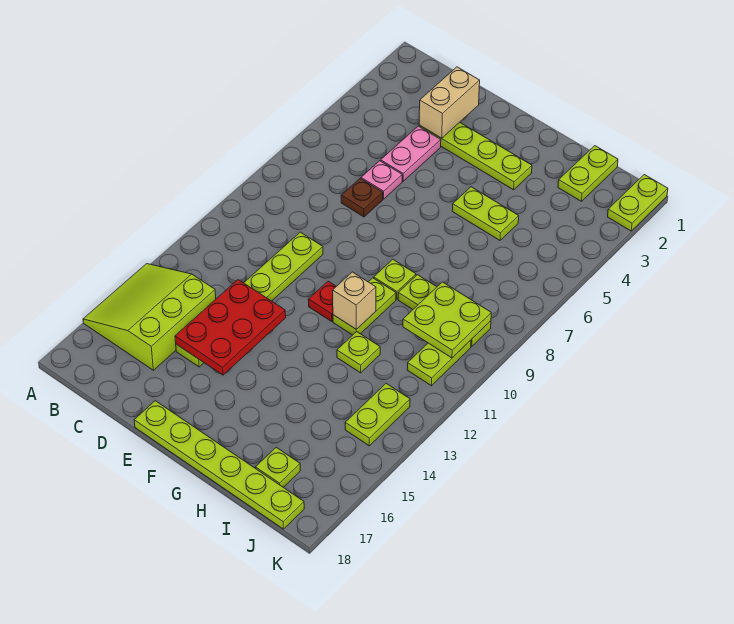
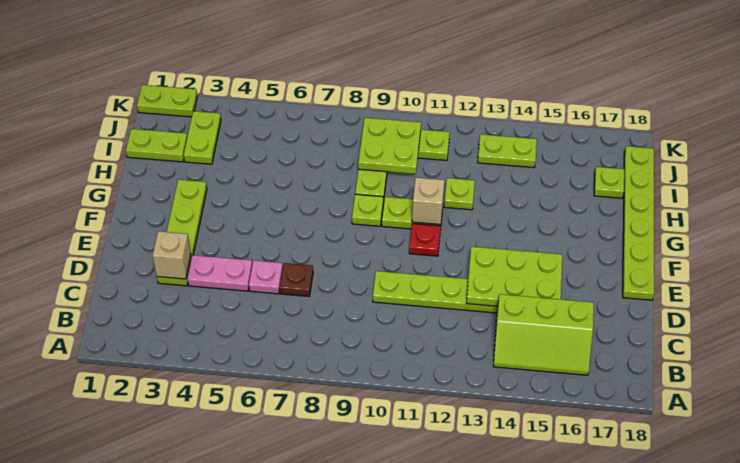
lime 3x3 slope [83,264,216,370] -> lime 2x3 slope [493,294,594,375]
tan 1x2 brick [419,67,480,138] -> tan 1x1 brick [153,231,191,279]
red 2x3 plate [175,280,286,375] -> lime 2x3 plate [466,247,562,306]
lime 1x2 plate [452,187,519,240] -> lime 1x2 plate moved to [184,111,221,164]

